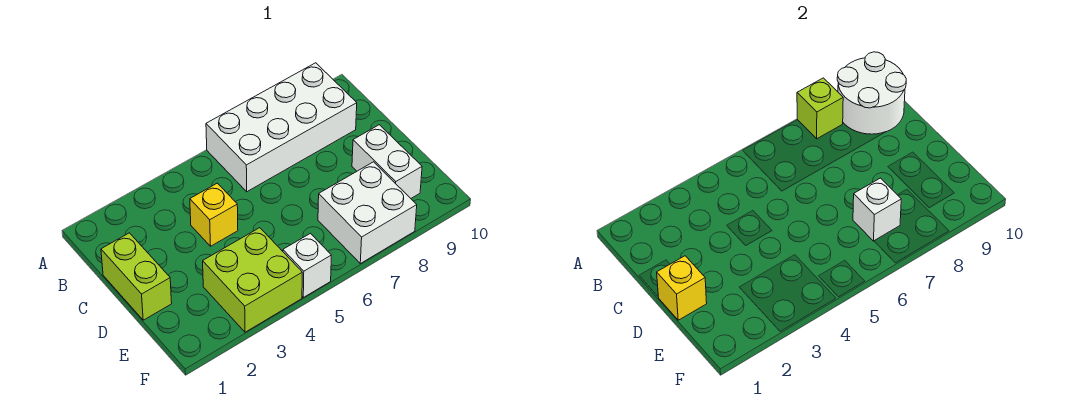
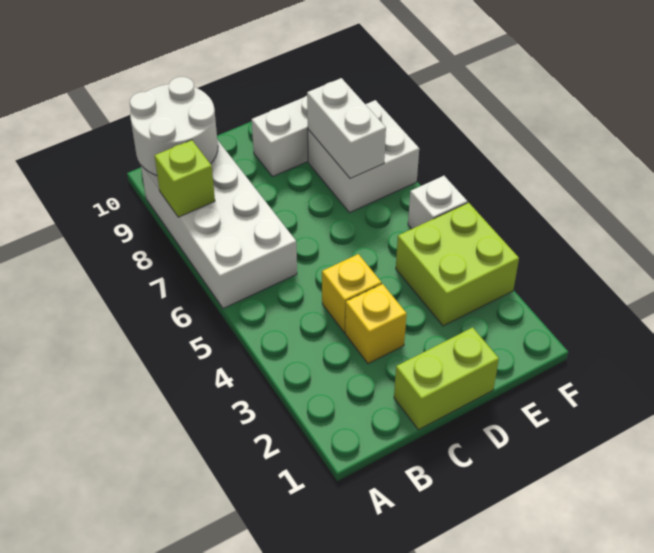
yellow 1x1 brick [657,256,707,320] -> yellow 1x1 brick moved to [345,284,407,364]
white 1x1 brick [853,178,901,241] -> white 1x2 brick [307,78,386,179]

